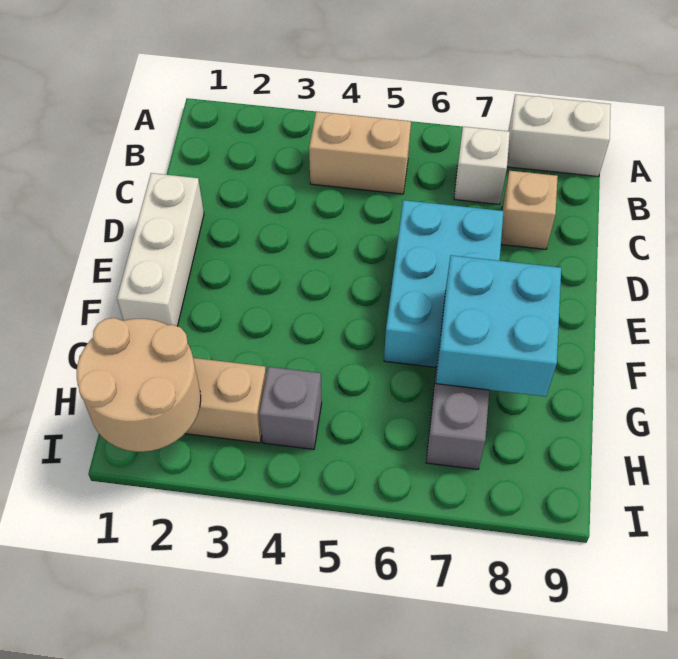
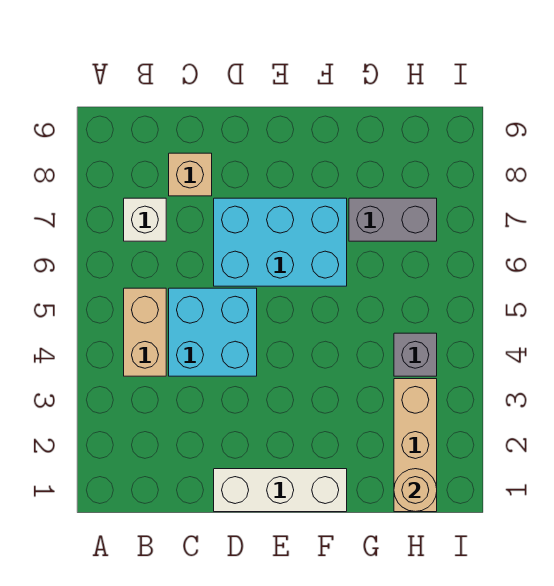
white 1x2 brick [507,94,611,176] -> none
cyan 2x2 brick [436,255,561,397] -> cyan 2x2 brick moved to [169,288,257,376]
tan 2x2 round brick [77,318,201,452] -> tan 1x1 round brick [394,469,437,512]

